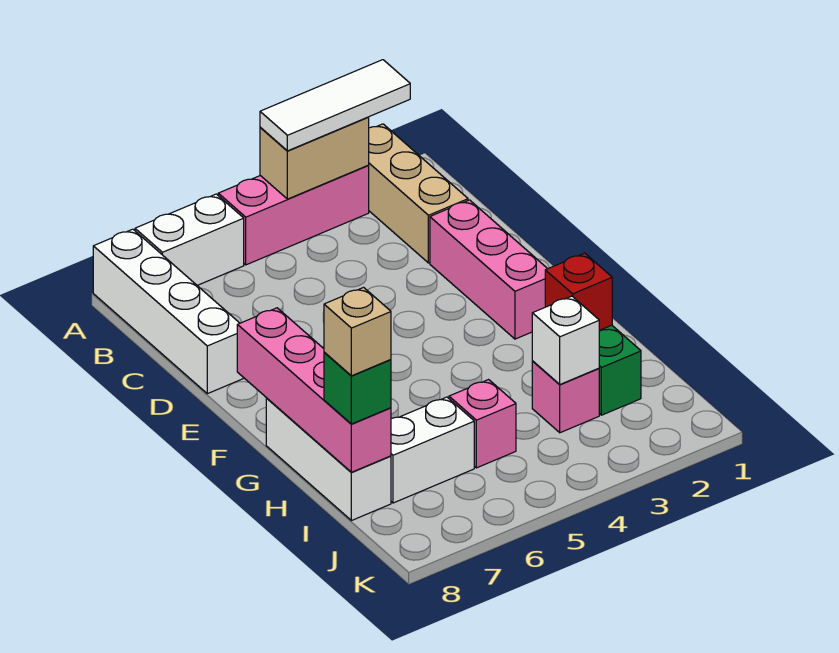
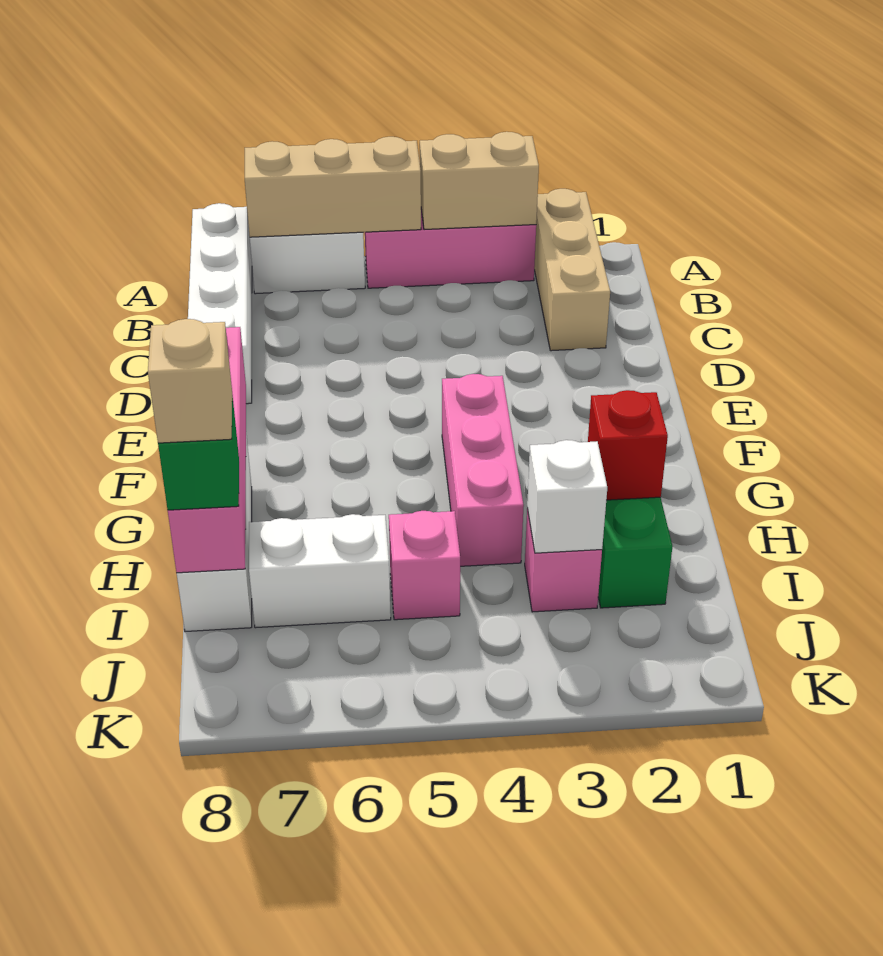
white 1x3 tile [260,60,410,151] -> none
none -> tan 1x3 brick [245,137,421,237]
pink 1x3 brick [430,200,548,339] -> pink 1x3 brick moved to [442,374,524,566]

